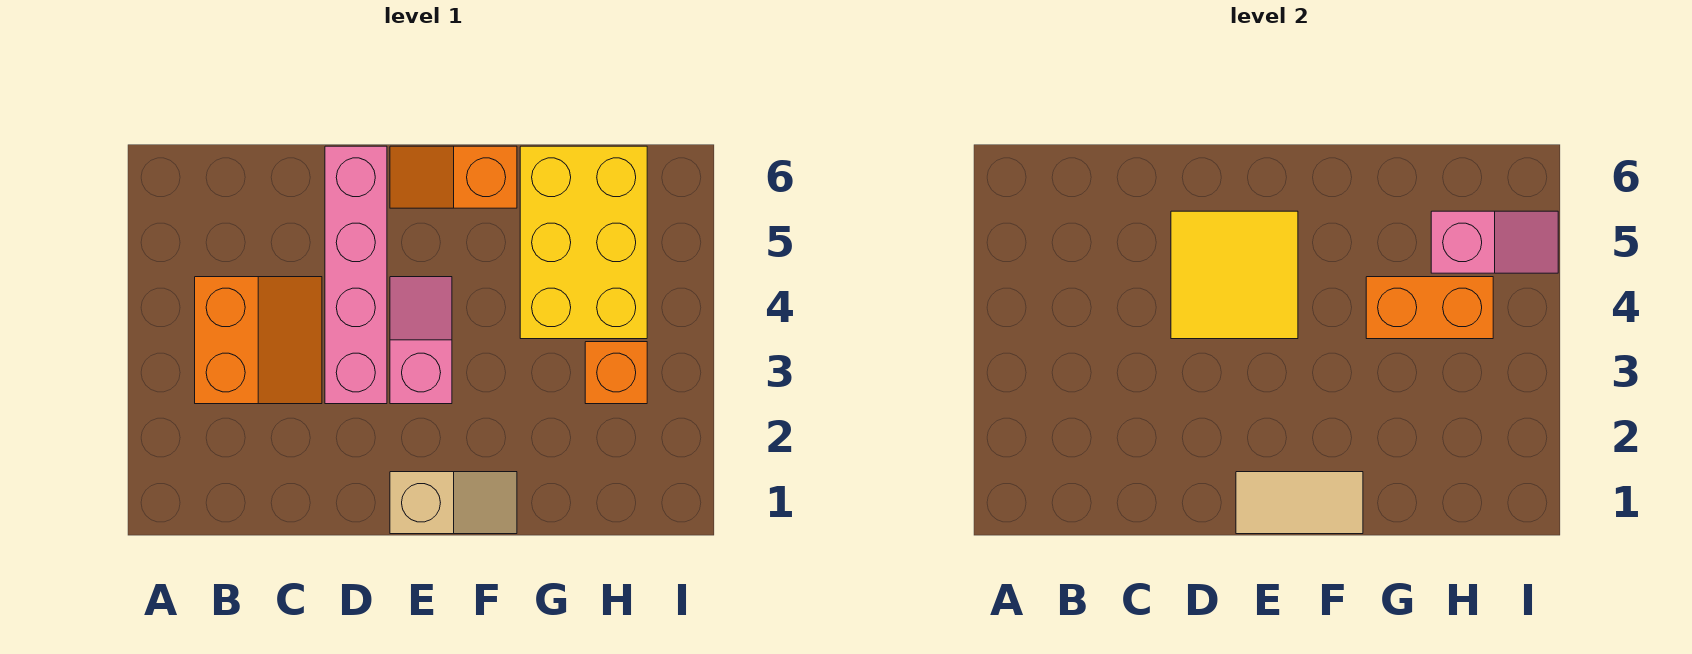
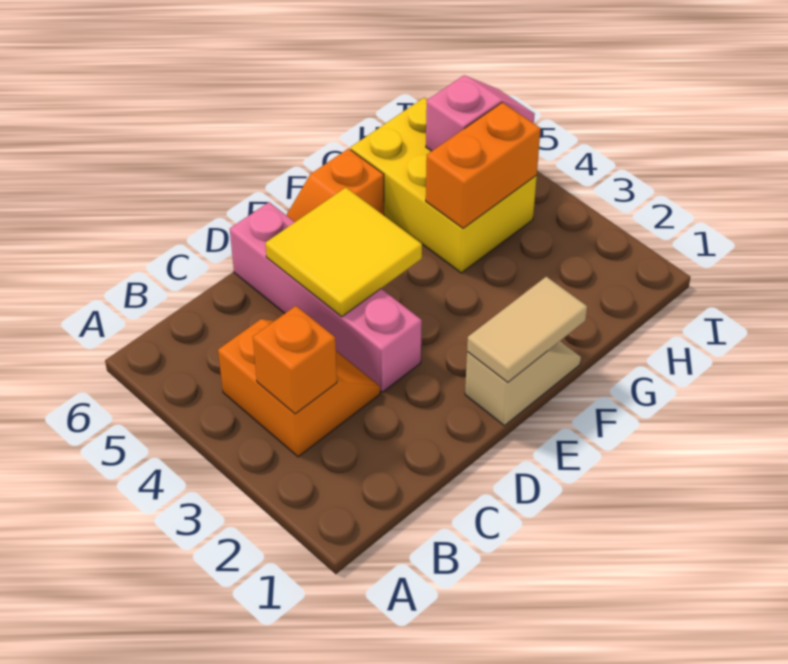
pink 1x2 slope [390,277,452,404] -> none
orange 1x1 brick [585,342,647,404] -> orange 1x1 brick moved to [253,306,337,414]

